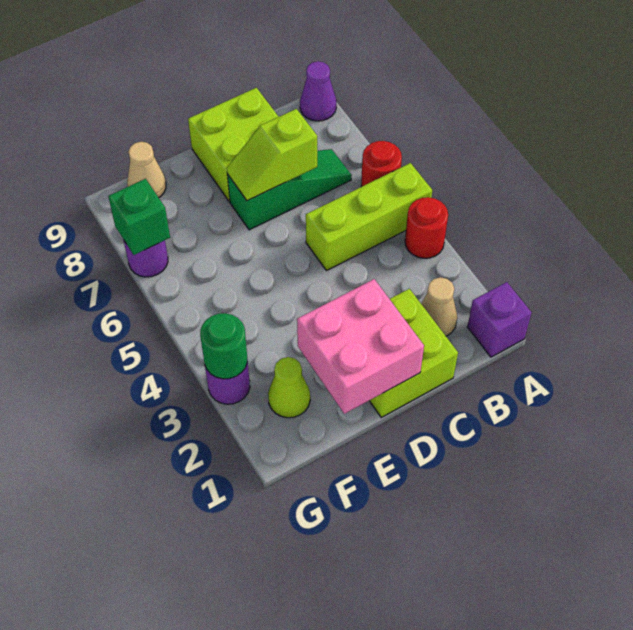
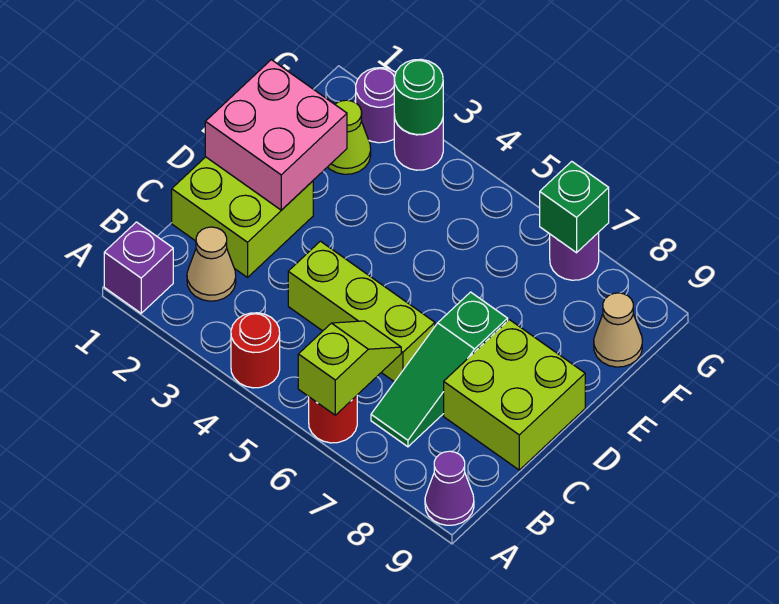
lime 1x3 brick [306,163,432,271] -> lime 1x3 brick turned to [288,241,435,382]
lime 1x2 slope [227,109,317,201] -> lime 1x2 slope moved to [298,321,401,415]
none -> purple 1x1 round brick [356,68,396,143]

